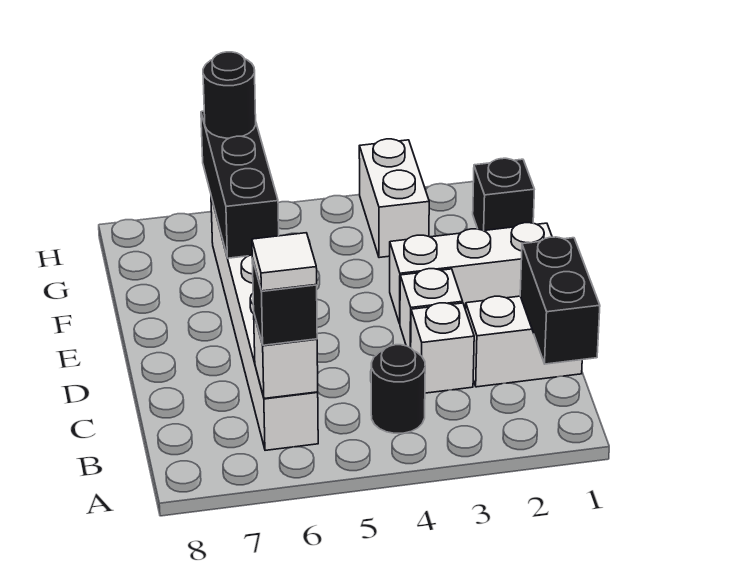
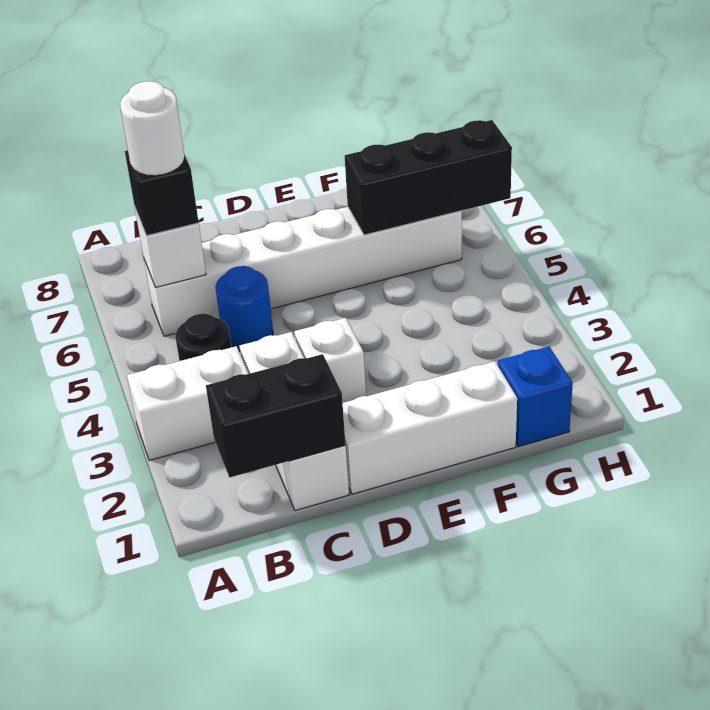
white 1x1 tile [252,233,317,291] -> white 1x1 round brick [120,81,185,176]
none -> blue 1x1 round brick [215,266,273,351]
white 1x3 brick [390,223,552,324] -> white 1x3 brick turned to [343,361,517,494]
black 1x1 brick [473,158,534,231] -> blue 1x1 brick [498,347,573,447]
white 1x2 brick [359,139,429,258] -> white 1x2 brick moved to [127,346,248,460]
black 1x1 round brick [203,52,256,138] -> none

